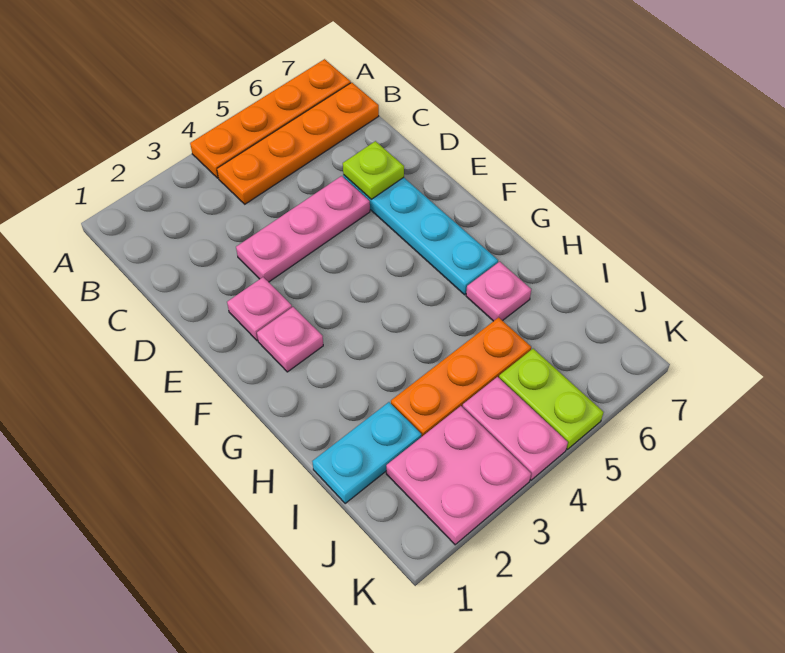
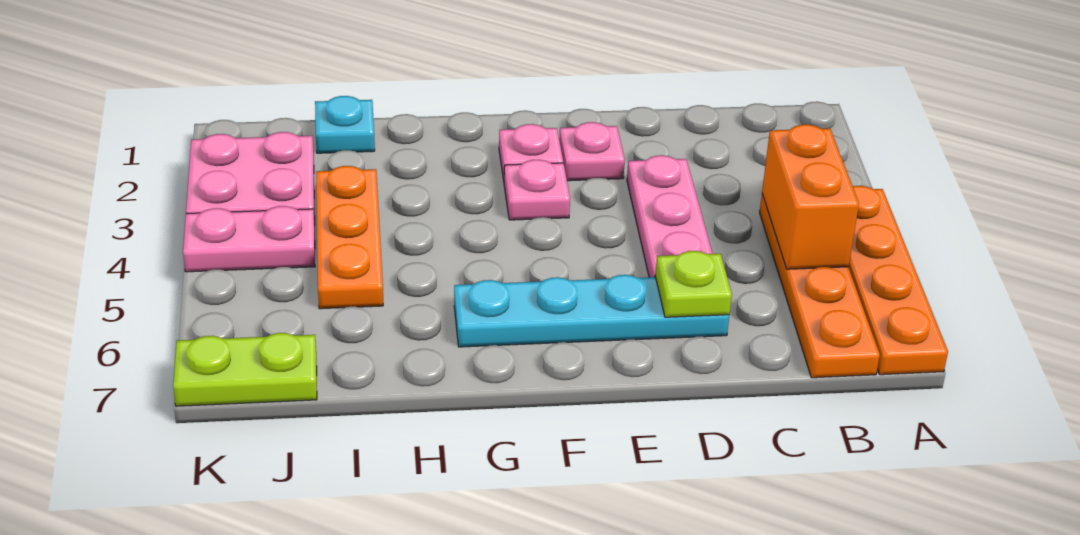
none -> orange 1x2 brick [762,124,859,269]
pink 1x1 plate [466,262,531,321] -> pink 1x1 plate moved to [504,160,570,220]
cyan 1x2 plate [312,402,421,504] -> cyan 1x1 plate [315,96,375,153]
lime 1x2 plate [499,349,603,449] -> lime 1x2 plate moved to [173,333,317,406]

